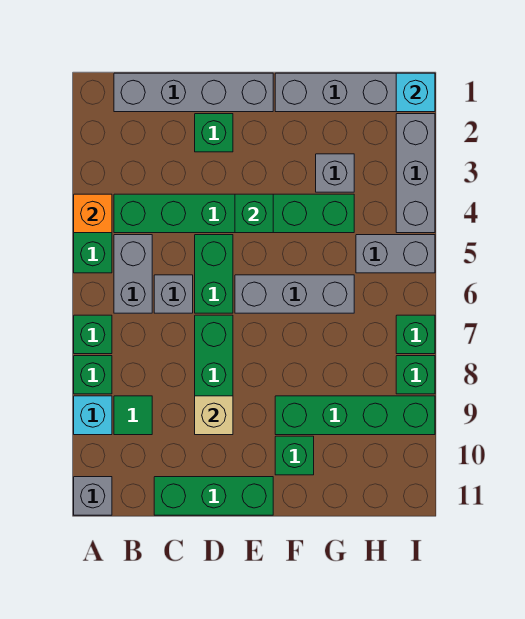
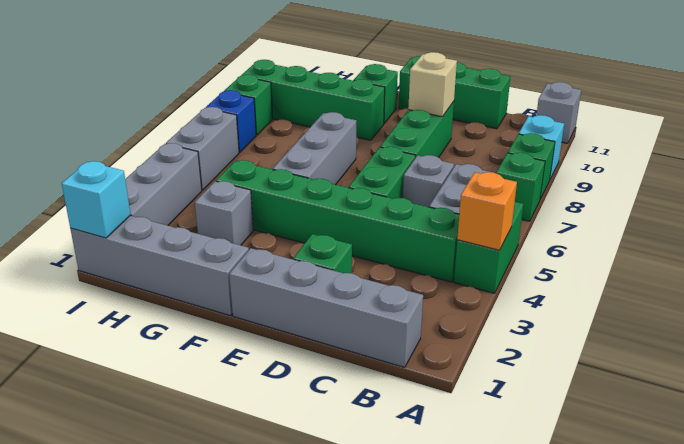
green 1x1 tile [114,396,152,435] -> none
green 1x1 brick [235,194,273,233] -> none
grey 1x3 brick [235,275,354,313] -> grey 1x3 brick turned to [273,112,356,185]
grey 1x2 brick [356,235,435,273] -> grey 1x2 brick turned to [166,107,239,190]
green 1x1 brick [396,315,435,354] -> blue 1x1 brick [206,90,256,153]

